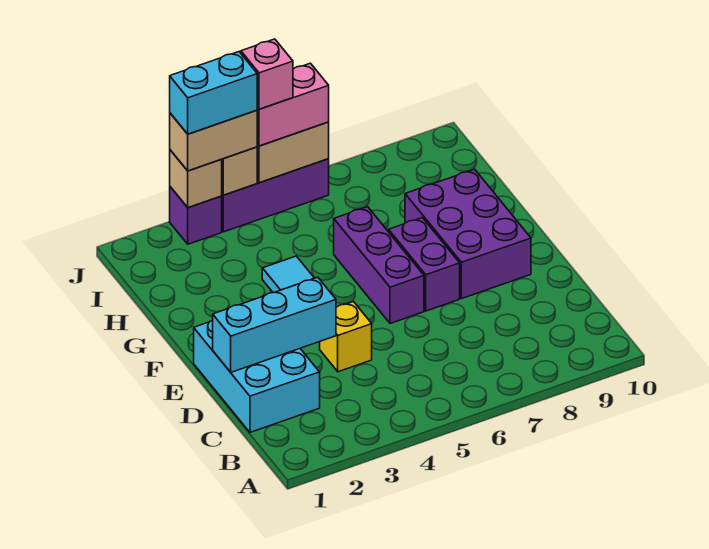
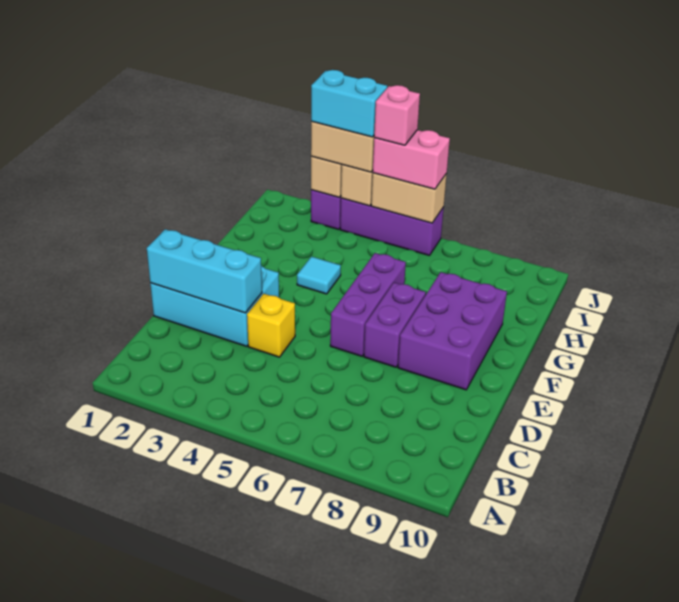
cyan 2x3 brick [194,320,320,432] -> cyan 2x3 brick turned to [150,266,279,346]

